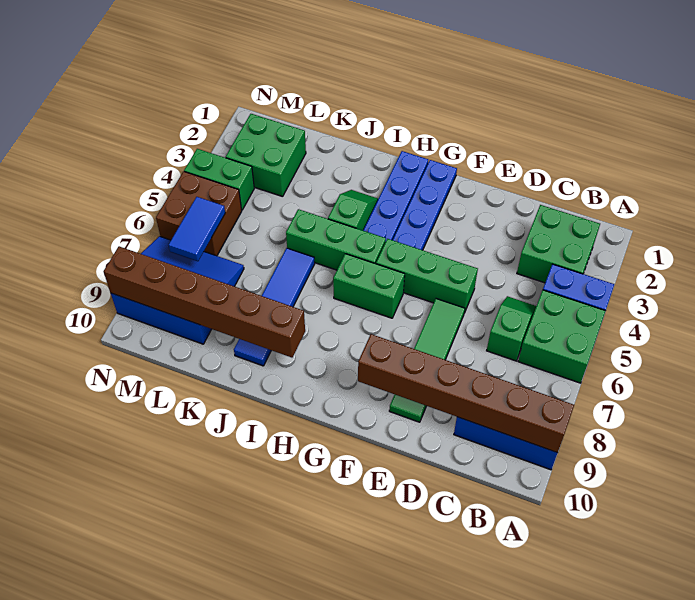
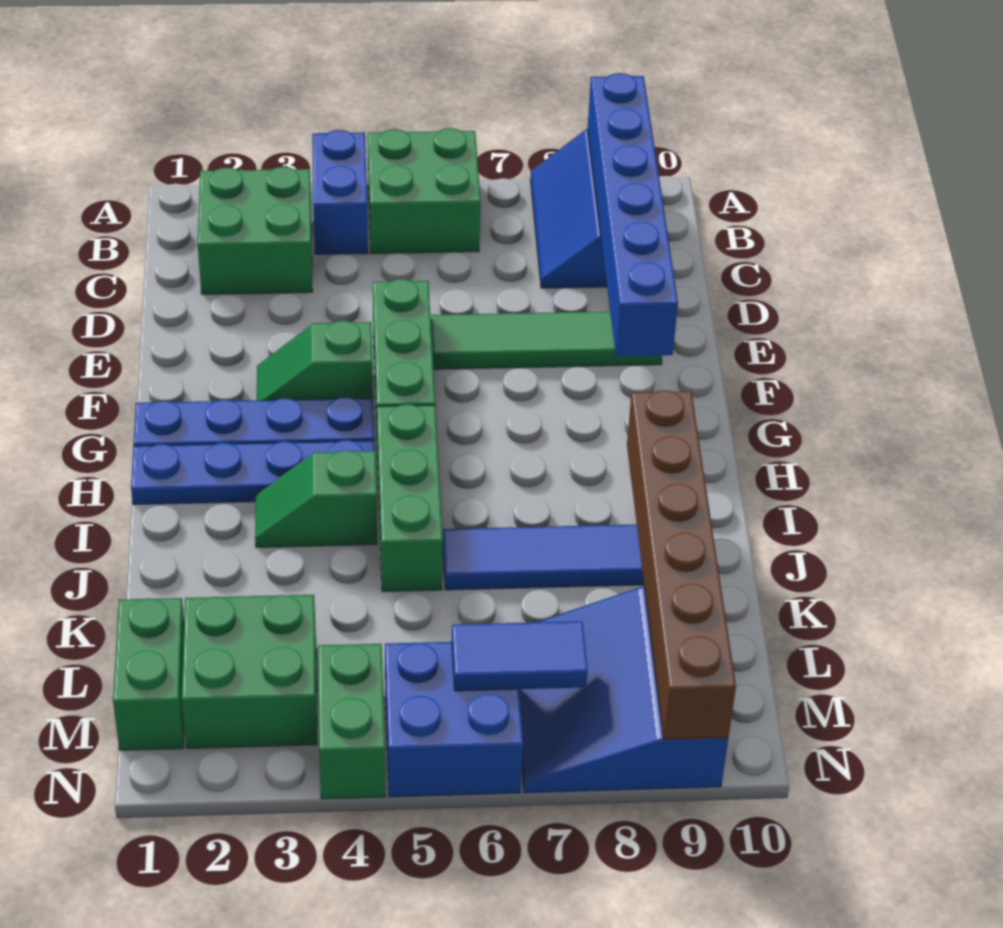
brown 1x6 brick [358,334,574,453] -> blue 1x6 brick [588,73,678,356]
green 1x2 slope [487,296,536,361] -> green 1x2 slope moved to [257,321,373,400]
green 1x2 brick [333,254,405,318] -> green 1x2 brick moved to [113,598,184,750]
brown 2x2 brick [156,171,242,256] -> blue 2x2 brick [385,642,523,797]

